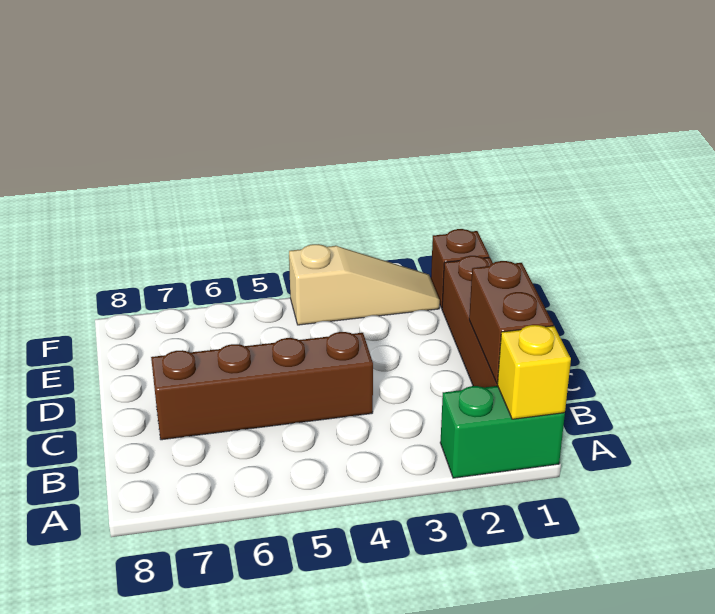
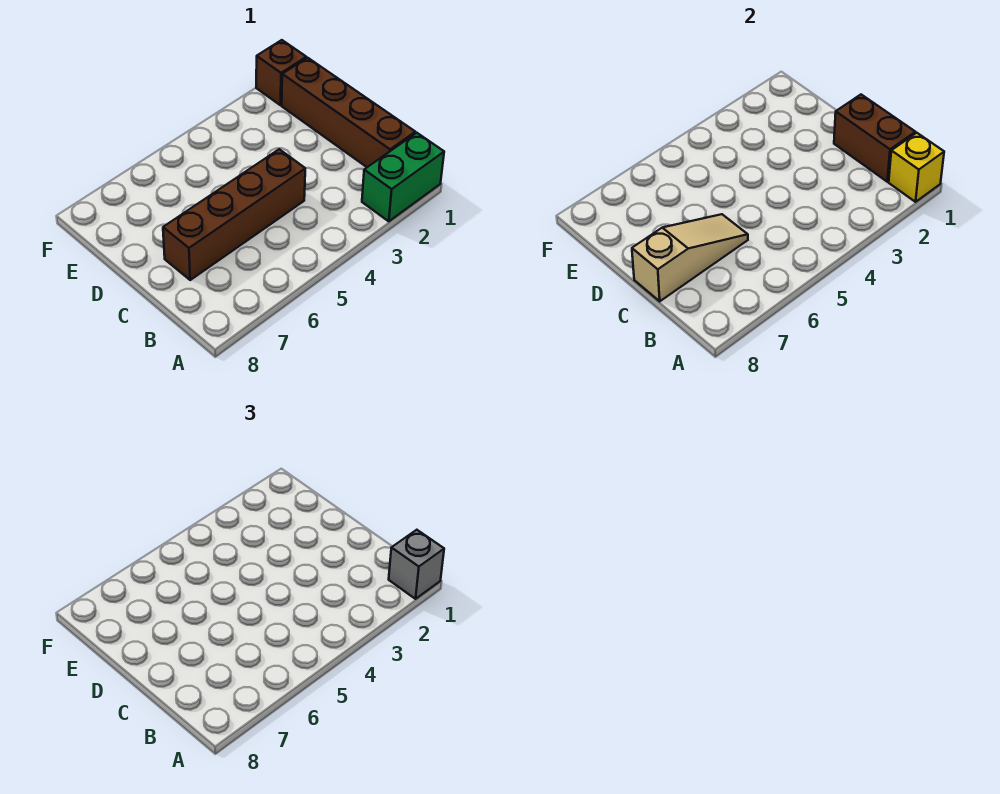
none -> grey 1x1 brick [389,530,444,599]
tan 1x3 slope [289,244,440,325] -> tan 1x3 slope moved to [632,214,748,301]

